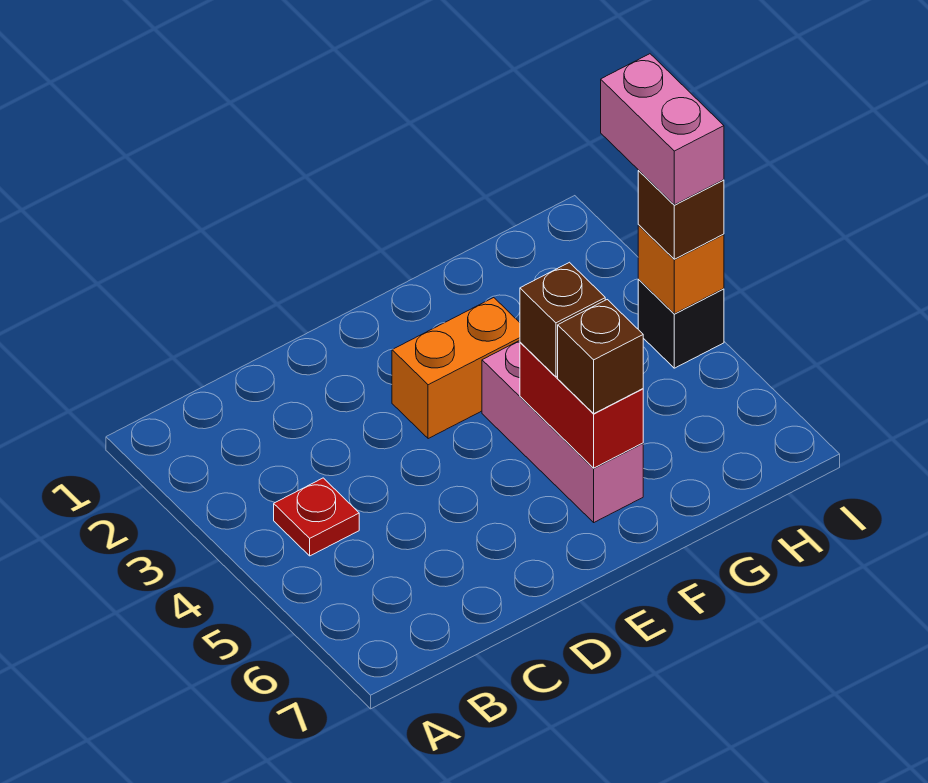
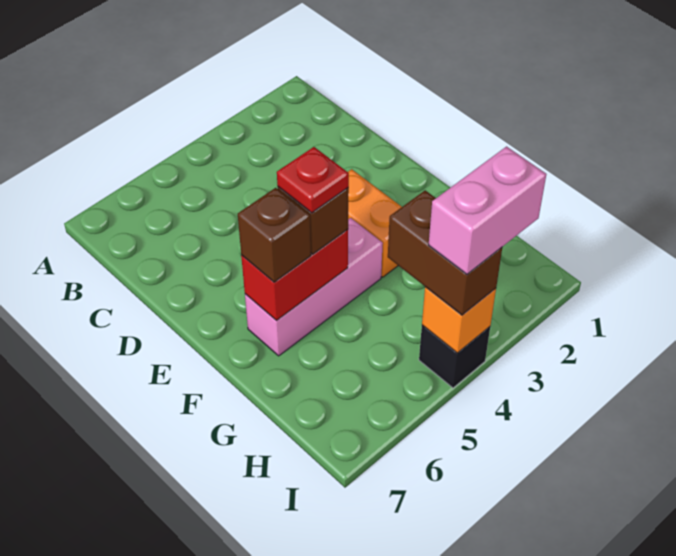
red 1x1 plate [274,478,359,556] -> red 1x1 plate moved to [277,147,349,213]
brown 1x1 brick [638,171,724,259] -> brown 1x2 brick [388,190,502,315]

